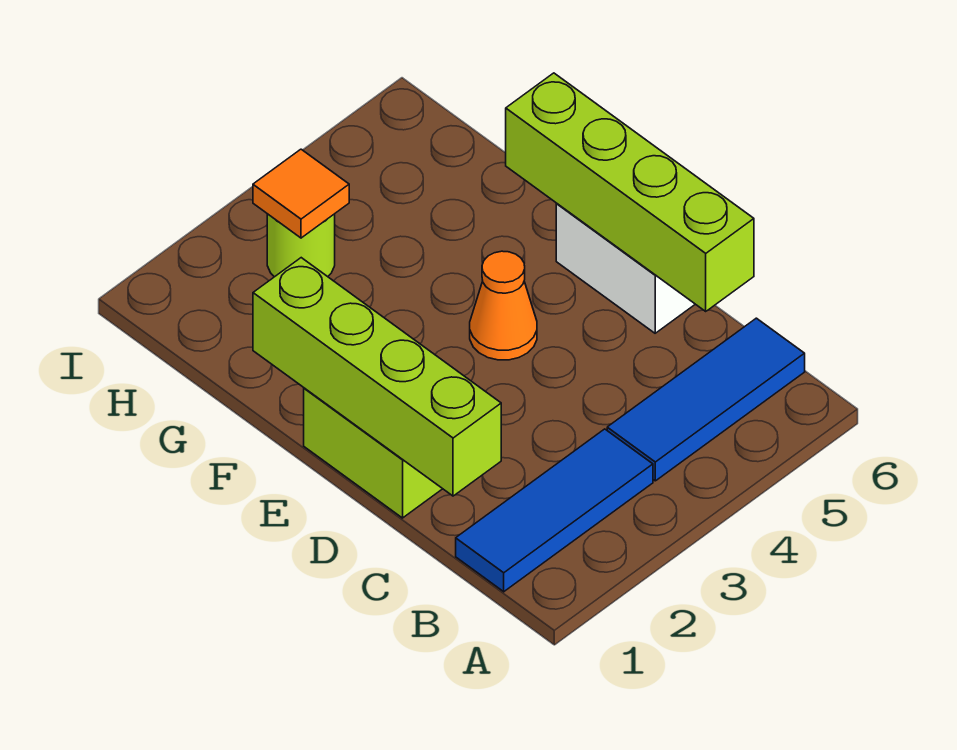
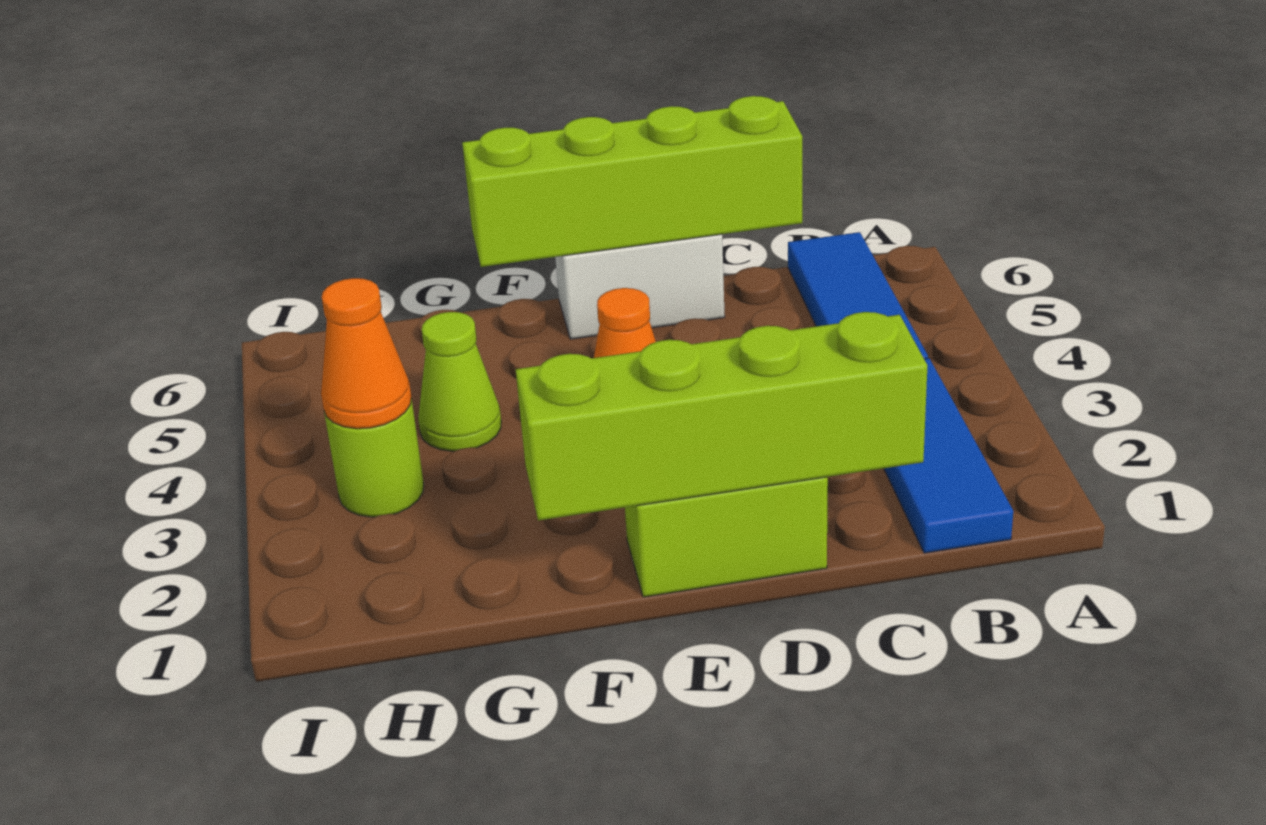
none -> lime 1x1 cone [418,312,501,451]
orange 1x1 tile [253,149,349,238] -> orange 1x1 cone [321,278,411,429]

